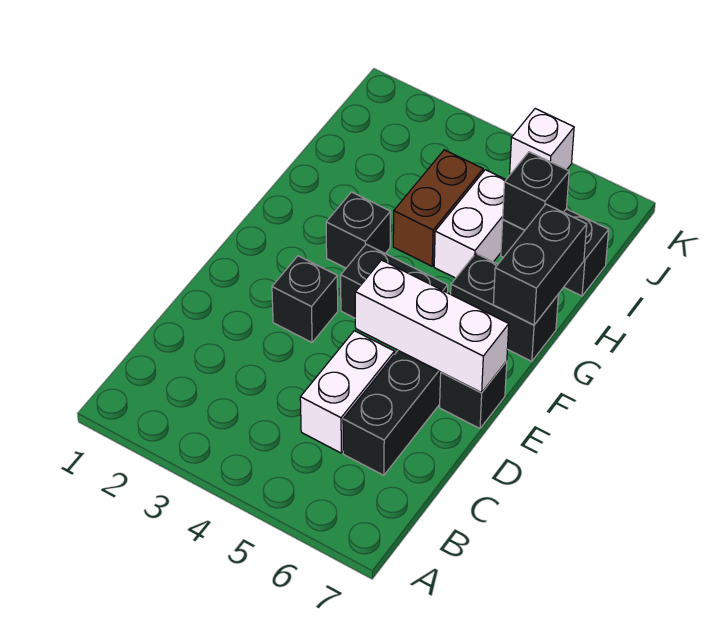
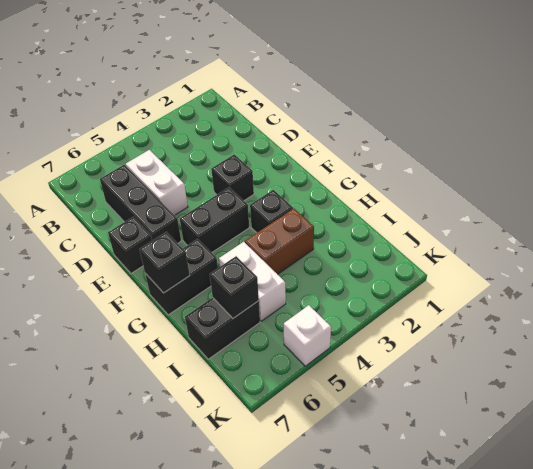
white 1x3 brick [355,260,509,393] -> none
black 1x2 brick [493,204,587,325] -> black 1x1 brick [139,232,190,293]
brown 1x2 brick [393,150,483,266] -> brown 1x2 brick turned to [245,208,314,274]

